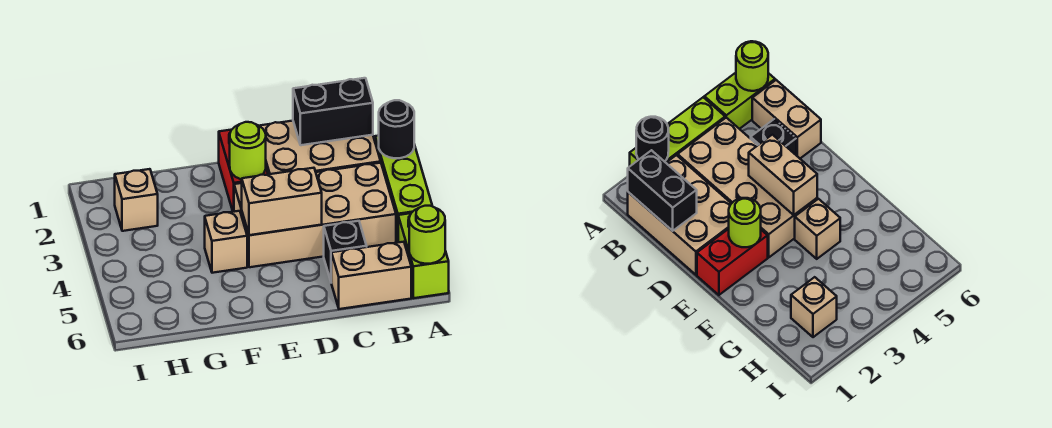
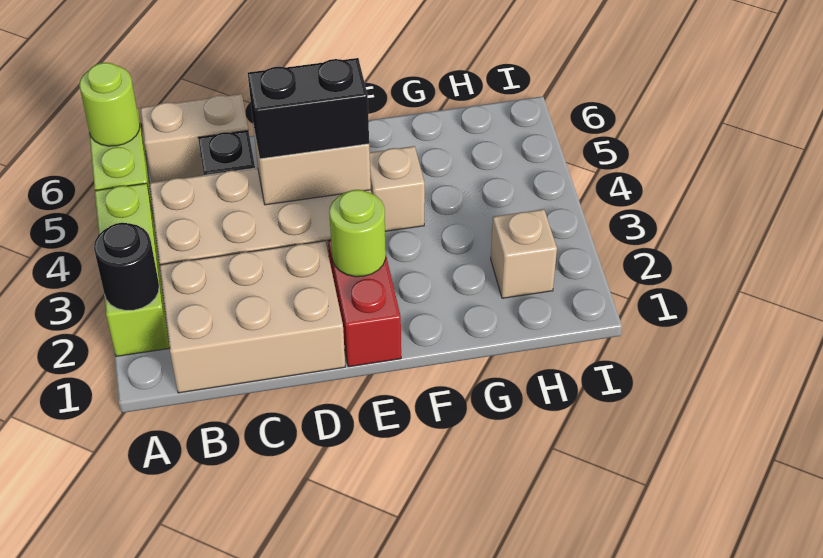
black 1x2 brick [293,78,373,145] -> black 1x2 brick moved to [248,58,369,159]

